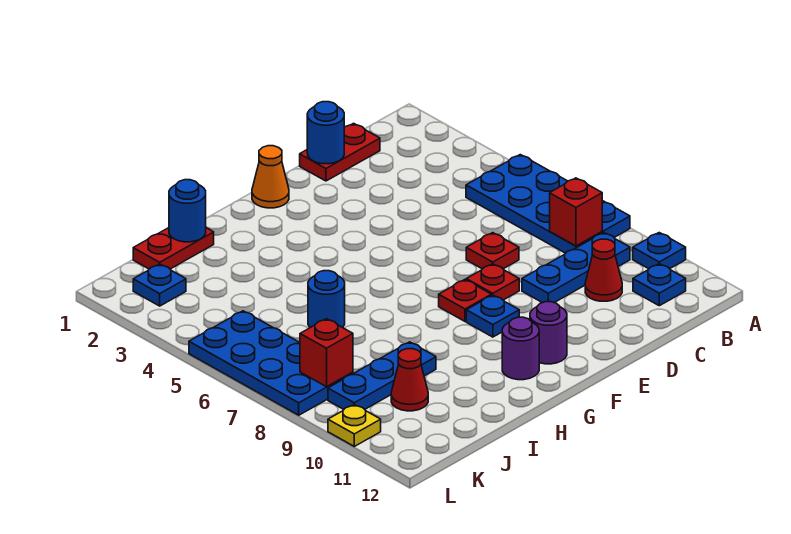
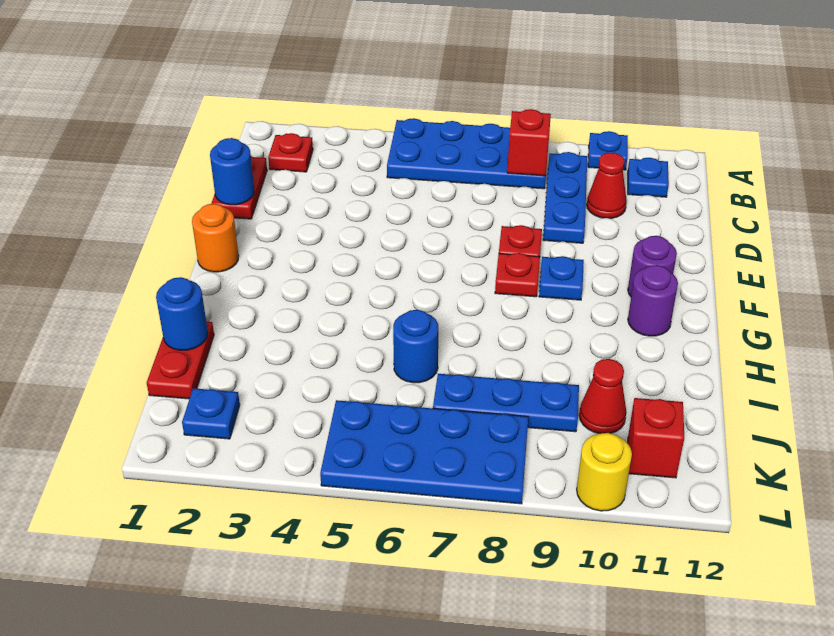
red 1x1 plate [466,233,519,269] -> red 1x1 plate moved to [268,133,313,172]
orange 1x1 cone [252,146,289,208] -> orange 1x1 round brick [192,204,239,272]
blue 1x3 plate [328,342,436,409] -> blue 1x3 plate turned to [433,374,579,432]
red 1x1 brick [300,319,353,387] -> red 1x1 brick moved to [628,398,684,478]
yellow 1x1 plate [328,404,381,446] -> yellow 1x1 round brick [577,433,632,511]

